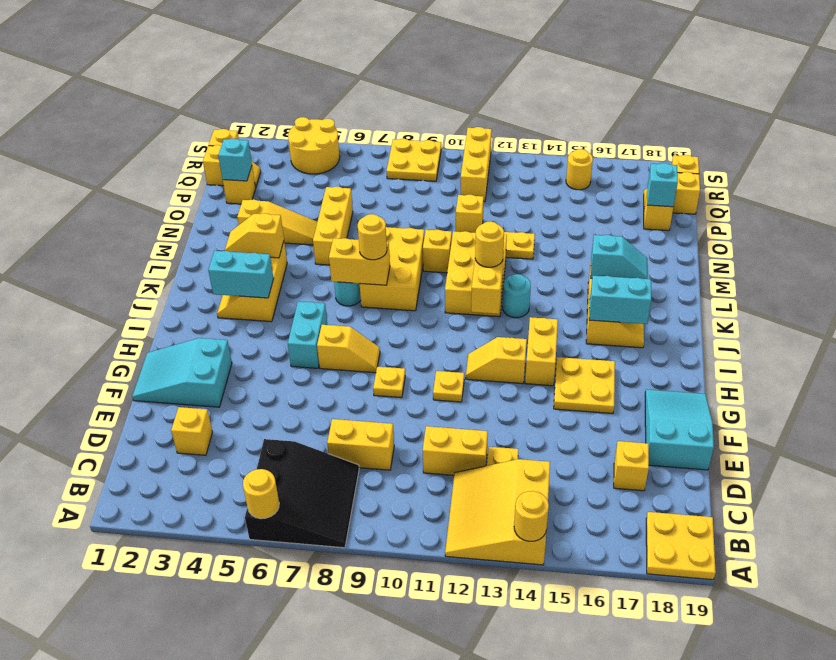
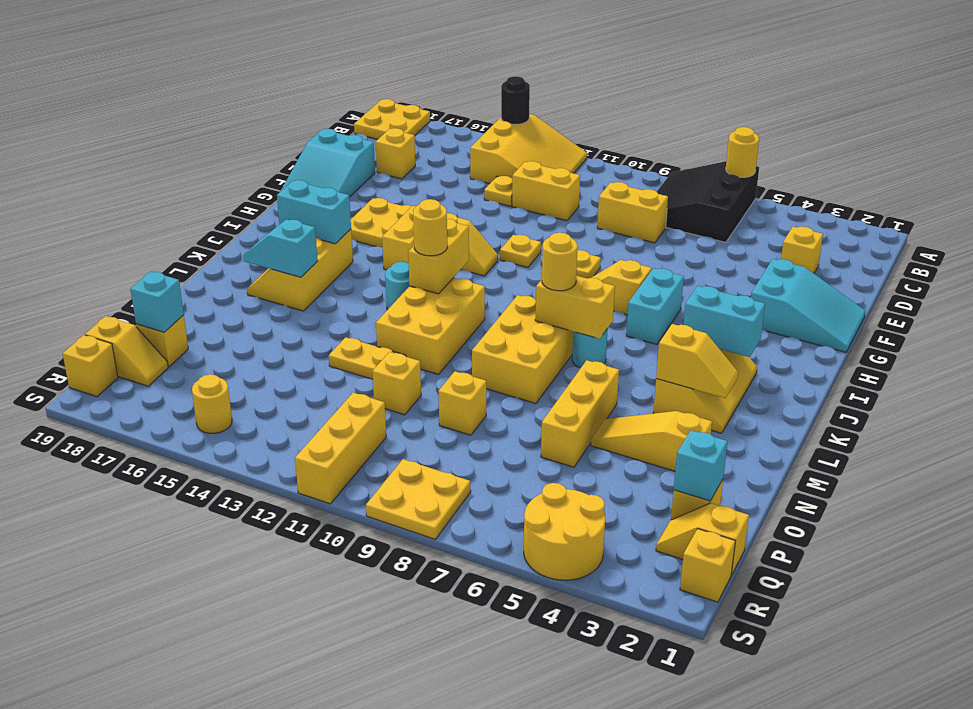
yellow 1x1 round brick [514,491,549,541] -> black 1x1 round brick [501,76,530,124]
yellow 1x1 brick [423,230,452,273] -> yellow 1x1 brick moved to [438,371,486,435]

